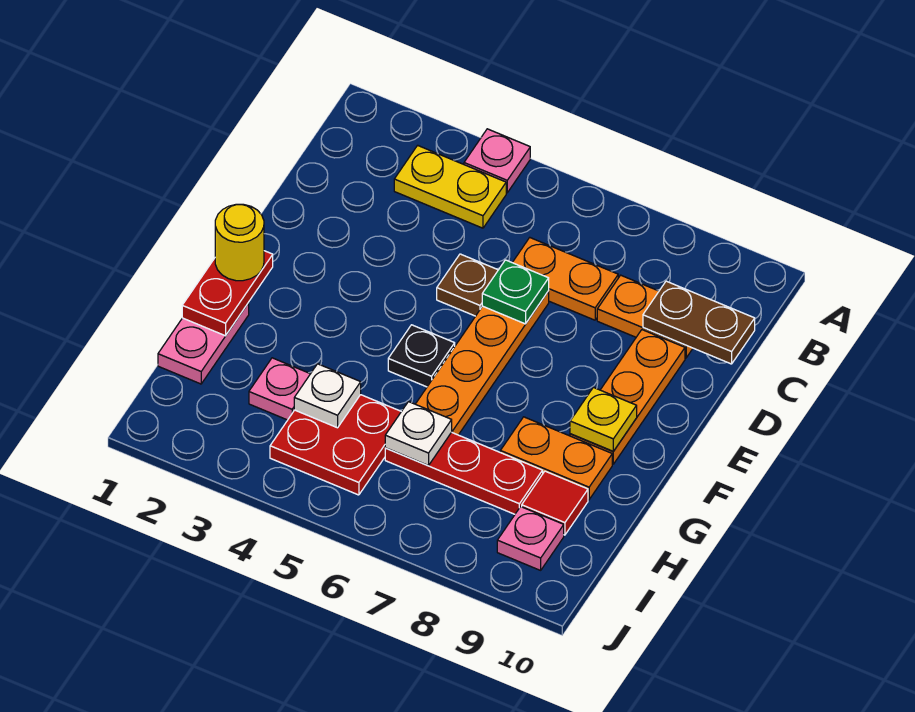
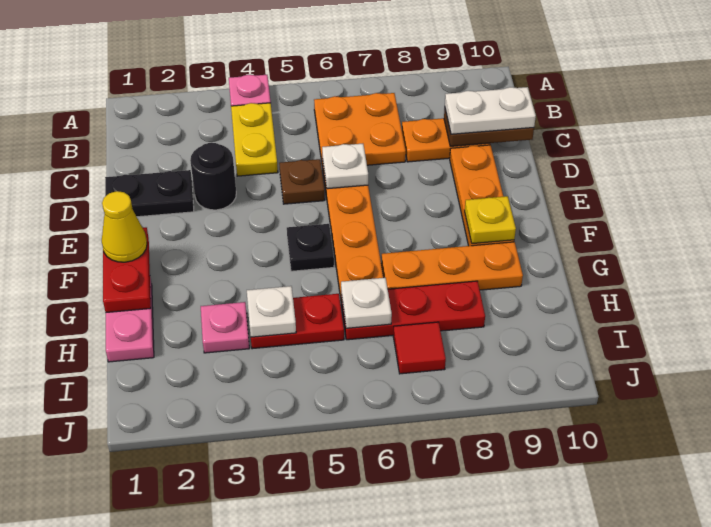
yellow 1x2 plate [394,145,506,228] -> yellow 1x2 plate turned to [231,103,278,176]
orange 1x2 plate [512,238,618,320] -> orange 2x2 plate [314,93,406,167]
none -> white 1x2 plate [445,87,536,134]
none -> black 1x2 plate [105,170,194,217]
none -> black 1x1 round brick [190,143,236,210]
green 1x1 plate [482,260,549,324] -> white 1x1 plate [322,144,368,189]
yellow 1x1 round brick [215,204,264,281] -> yellow 1x1 cone [102,191,147,262]
orange 1x2 plate [500,417,612,500] -> orange 1x3 plate [381,242,523,290]
red 2x2 plate [270,395,401,495] -> red 1x2 plate [251,294,344,349]
red 1x1 tile [522,471,588,535] -> red 1x1 tile moved to [393,322,446,374]
pink 1x1 plate [497,507,564,570] -> none

